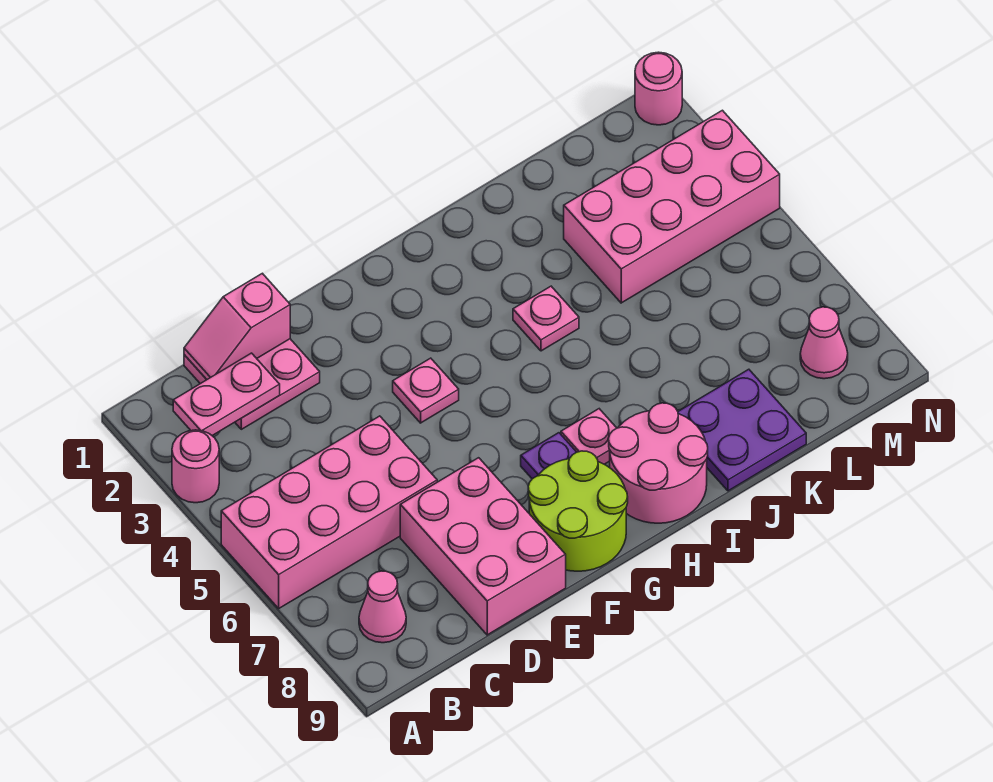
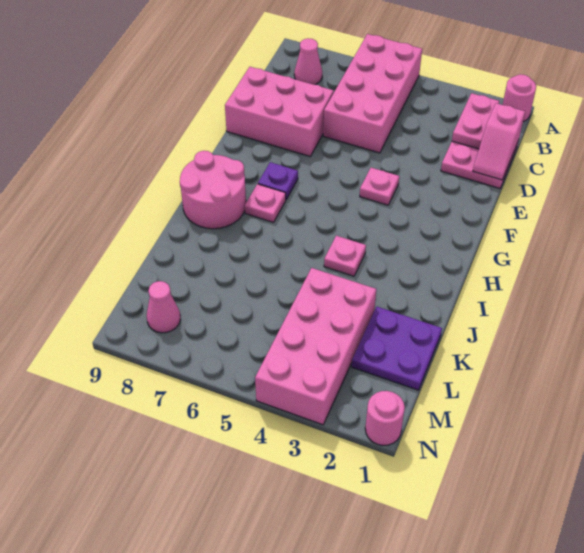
pink 1x1 round brick [172,430,219,503] -> pink 1x1 round brick moved to [503,74,536,121]
pink 1x2 slope [184,273,290,380] -> pink 1x2 slope turned to [473,103,525,180]
lime 2x2 round brick [528,451,628,571] -> none
purple 2x2 plate [678,369,806,491] -> purple 2x2 plate moved to [352,307,442,390]

